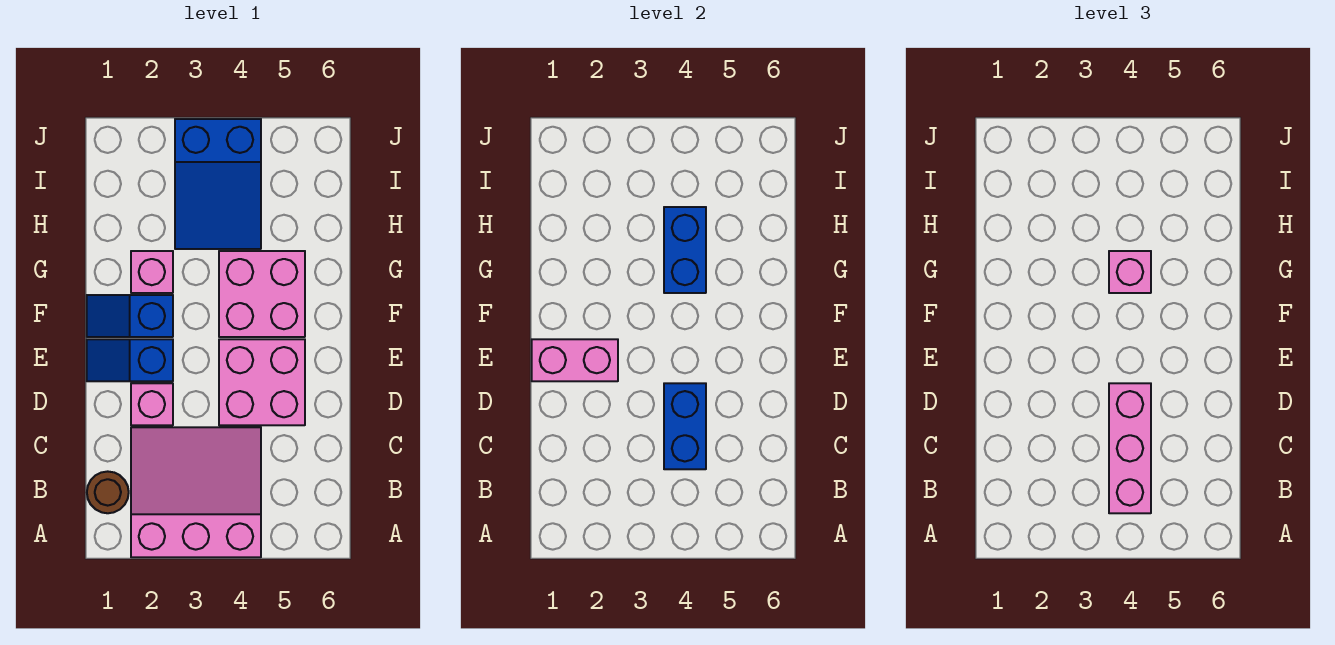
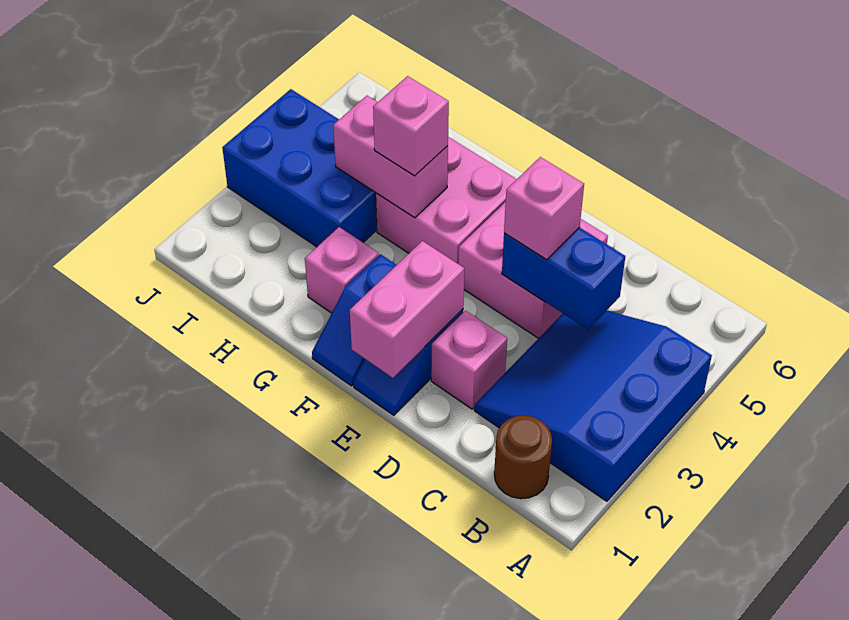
pink 3x3 slope [131,427,261,557] -> blue 3x3 slope [474,311,712,501]
pink 1x3 brick [1109,383,1151,513] -> pink 1x1 brick [504,157,584,260]
blue 1x2 brick [664,207,706,293] -> pink 1x2 brick [333,96,448,218]
blue 2x3 slope [175,119,261,249] -> blue 2x3 brick [222,89,377,247]

